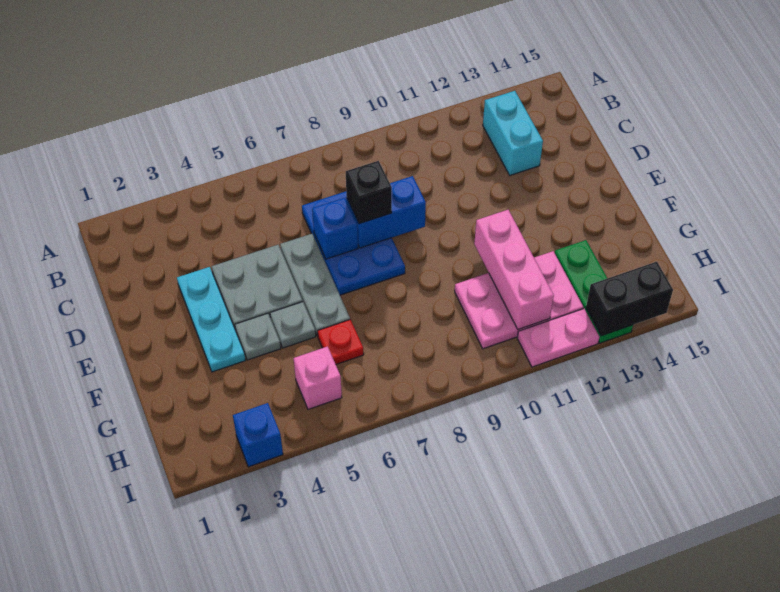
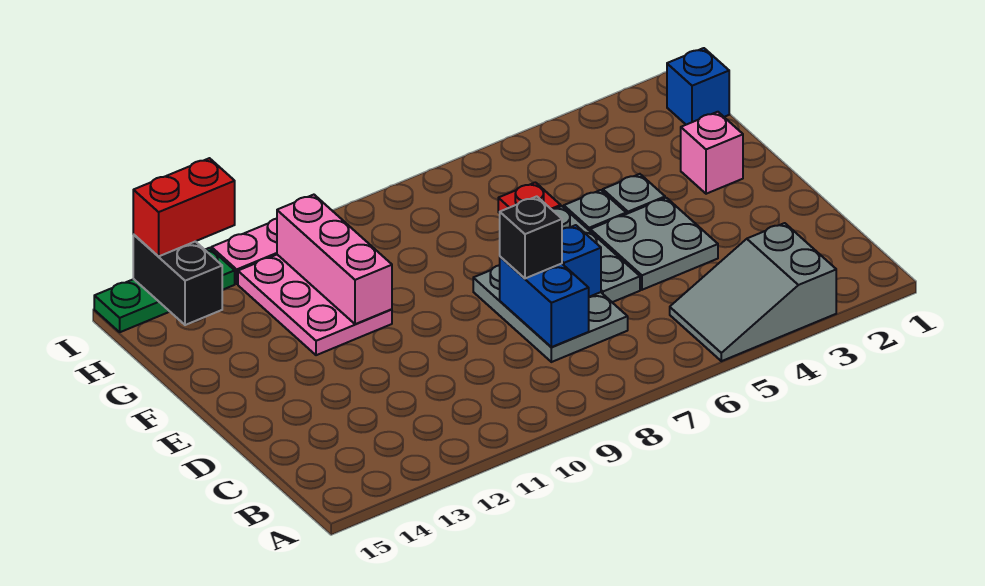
none -> grey 2x3 slope [670,223,836,361]
cyan 1x2 brick [483,91,543,175] -> none
blue 2x3 plate [302,192,405,295] -> grey 2x3 plate [473,265,628,362]
cyan 1x3 plate [177,267,246,372] -> none
blue 1x2 brick [346,176,426,248] -> blue 1x2 brick turned to [500,257,589,347]
pink 2x3 plate [455,251,583,349] -> pink 2x3 plate turned to [238,255,392,355]
green 1x3 plate [555,240,633,343] -> green 1x3 plate turned to [94,248,235,332]
pink 1x1 brick [293,346,342,409] -> pink 1x1 brick moved to [681,112,743,194]
blue 1x1 brick [233,403,283,467] -> blue 1x1 brick moved to [667,48,729,125]
black 1x2 brick [586,262,673,336] -> black 1x2 brick turned to [133,235,222,325]
none -> red 1x2 brick [133,158,235,257]

